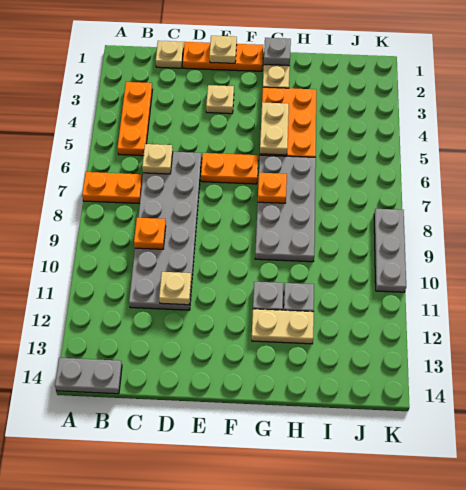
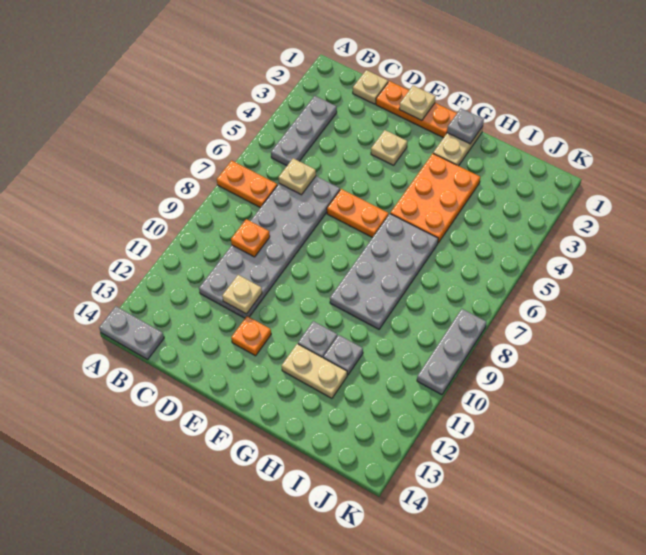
orange 1x3 plate [117,82,153,156] -> grey 1x3 plate [271,96,337,166]
tan 1x2 plate [260,102,289,155] -> none
orange 1x1 plate [258,173,287,203] -> orange 1x1 plate moved to [231,316,271,356]

